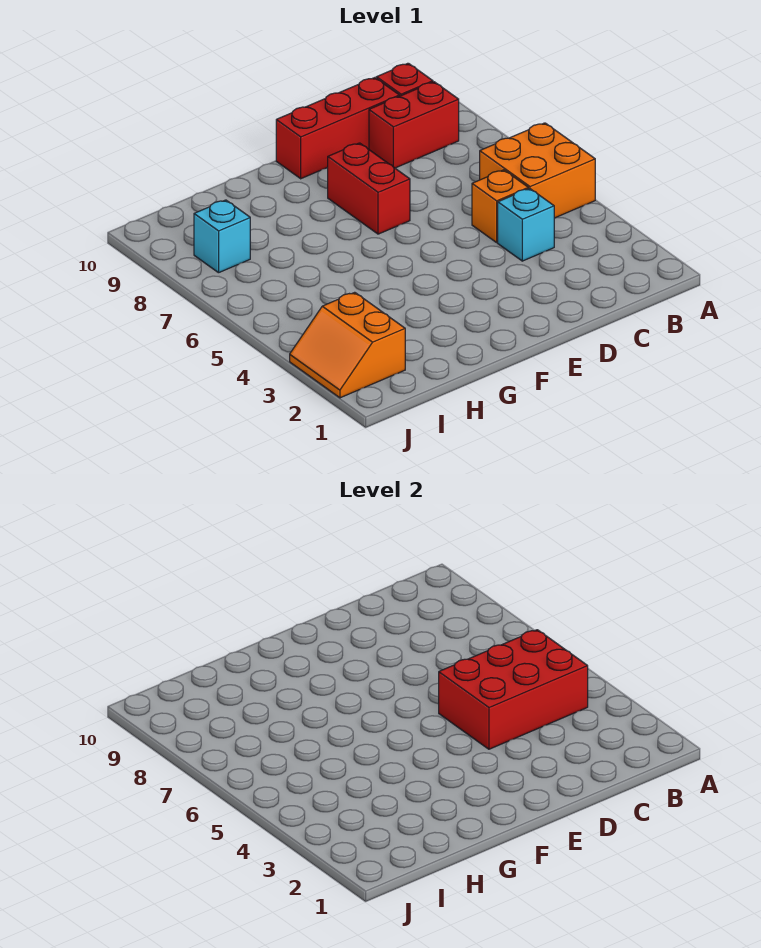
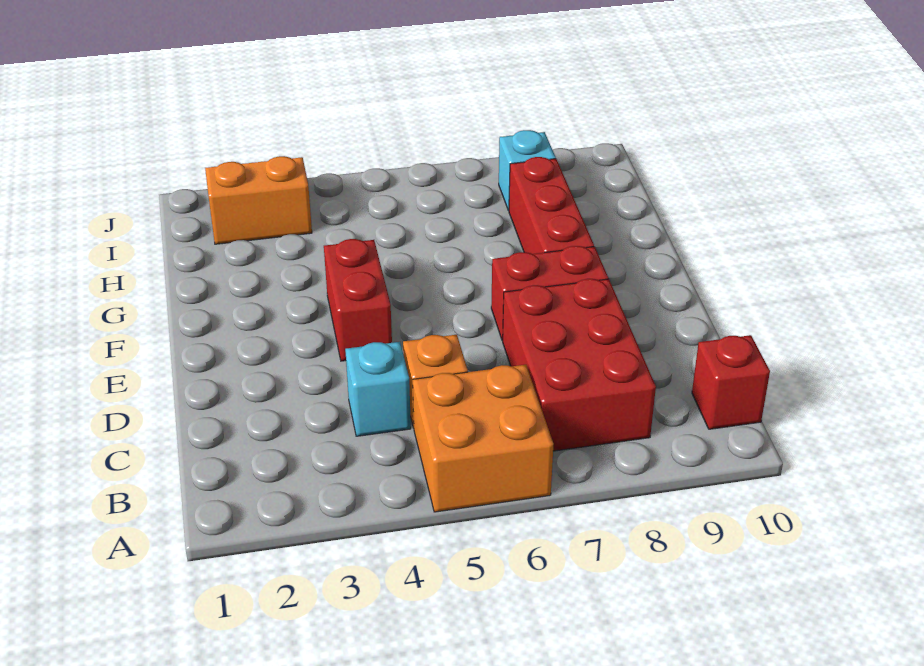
red 2x3 brick [439,630,588,749] -> red 2x3 brick moved to [503,279,656,451]
red 1x2 brick [369,82,459,168] -> red 1x2 brick moved to [324,239,392,361]
red 1x3 brick [276,78,399,179] -> red 1x3 brick moved to [509,157,594,254]

